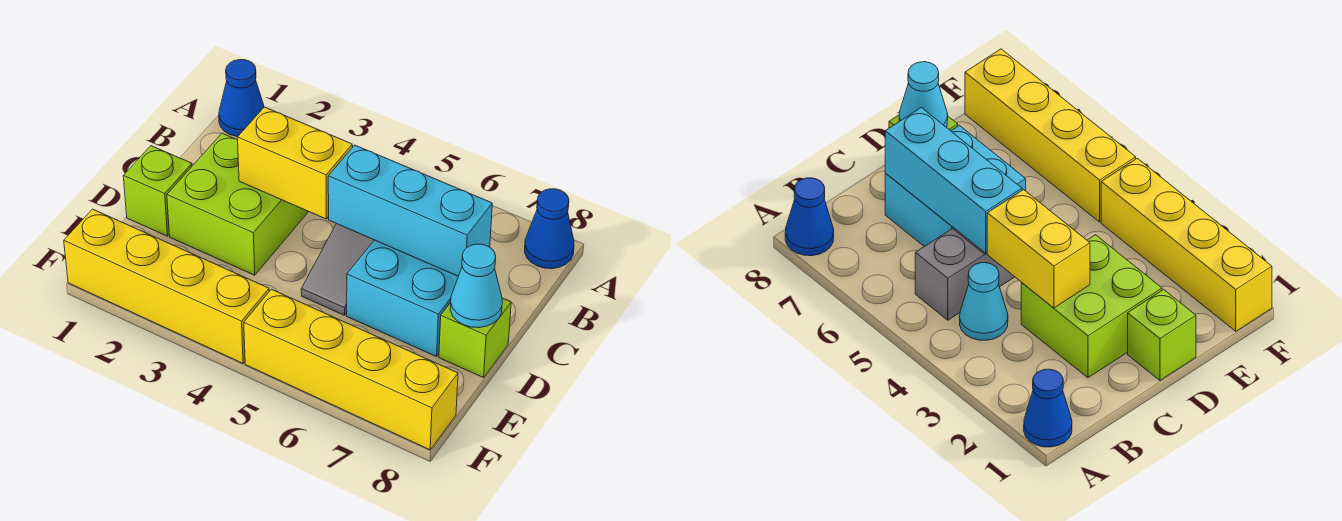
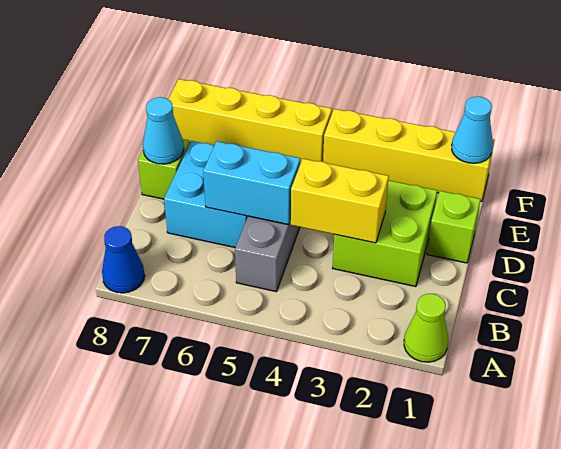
blue 1x1 cone [219,60,264,137] -> lime 1x1 cone [404,294,448,362]
cyan 1x1 cone [960,263,1008,340] -> cyan 1x1 cone moved to [452,97,493,163]
cyan 1x3 brick [328,145,492,276] -> cyan 1x2 brick [203,141,300,224]

